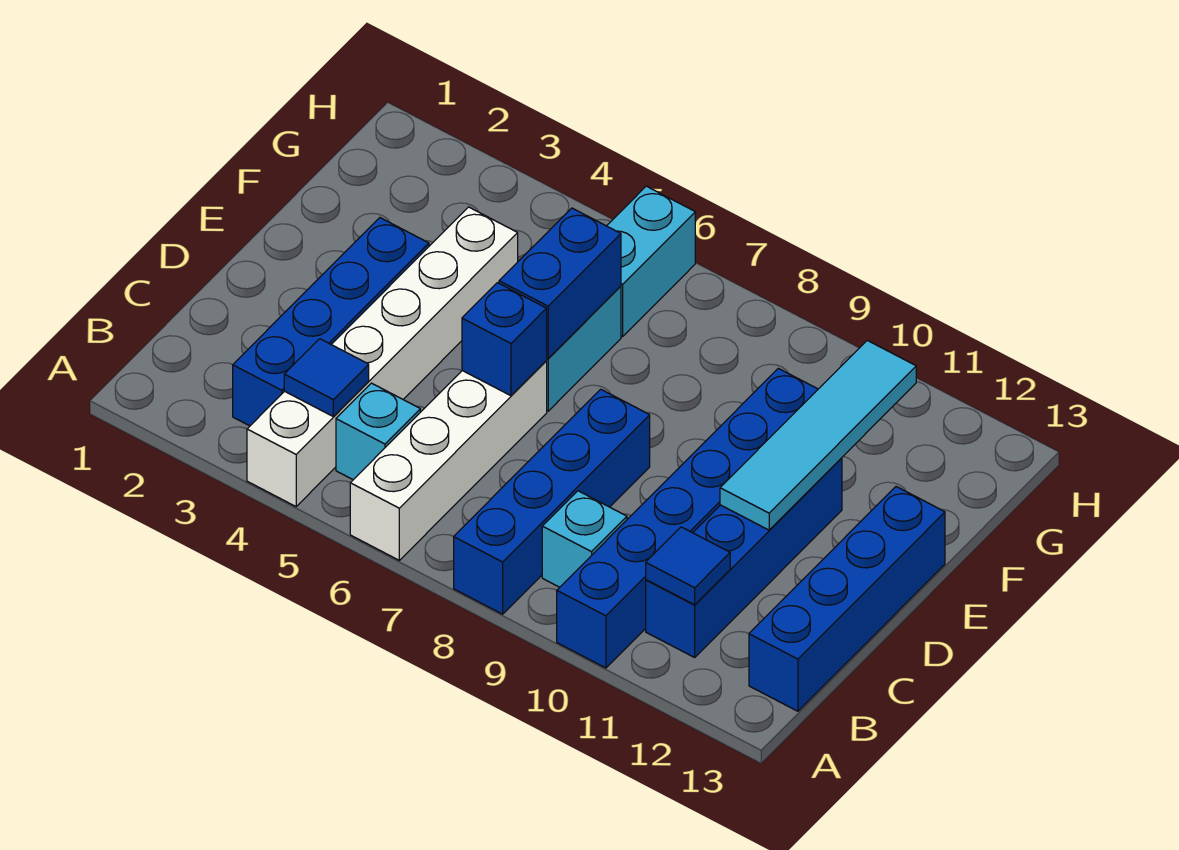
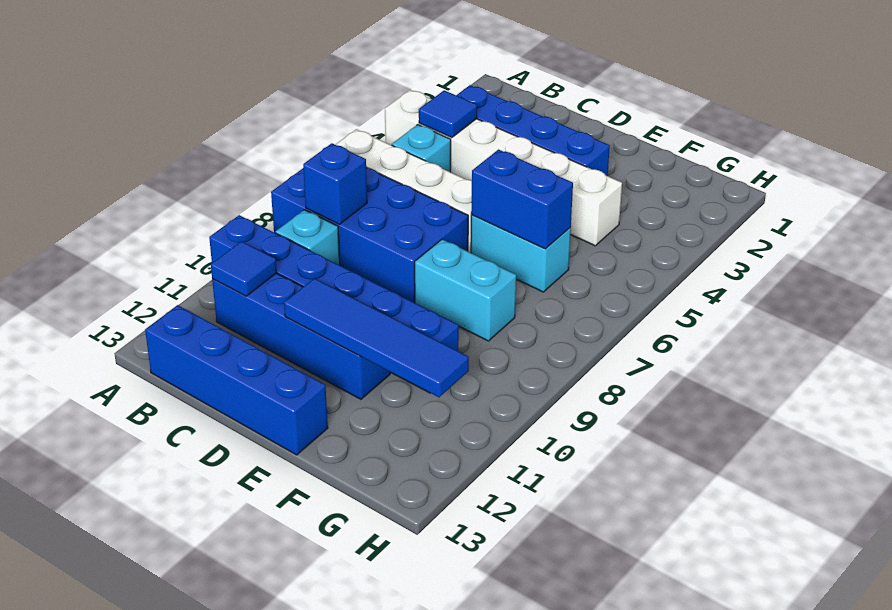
blue 1x4 brick [454,389,650,614] -> blue 2x4 brick [271,168,468,303]
blue 1x1 brick [462,283,547,396] -> blue 1x1 brick moved to [303,143,367,224]
cyan 1x4 tile [720,340,916,530] -> blue 1x4 tile [284,278,469,397]
cyan 1x2 brick [607,186,695,337] -> cyan 1x2 brick moved to [415,239,516,341]

